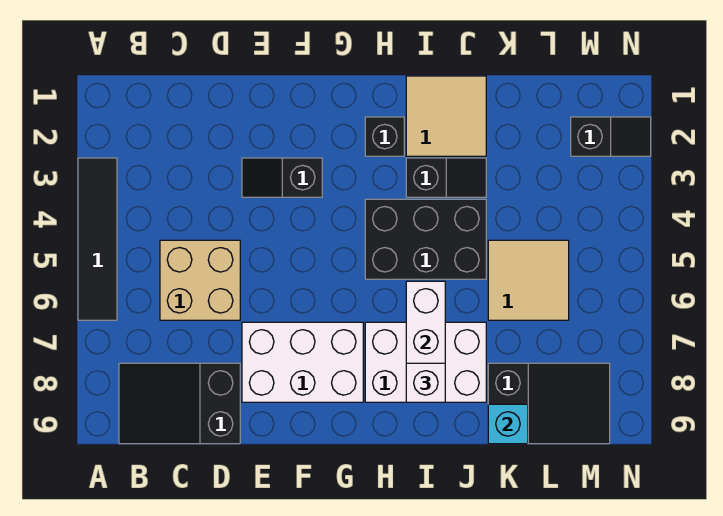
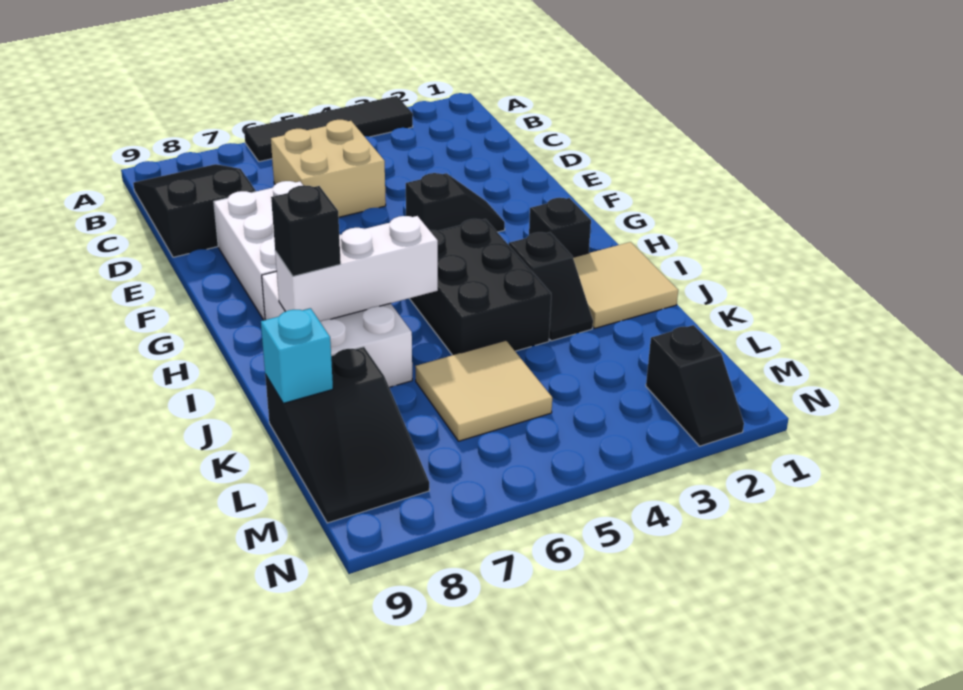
black 1x2 slope [242,158,322,197] -> black 1x2 slope turned to [406,173,505,232]
white 1x1 brick [406,363,445,402] -> black 1x1 brick [271,185,341,276]

